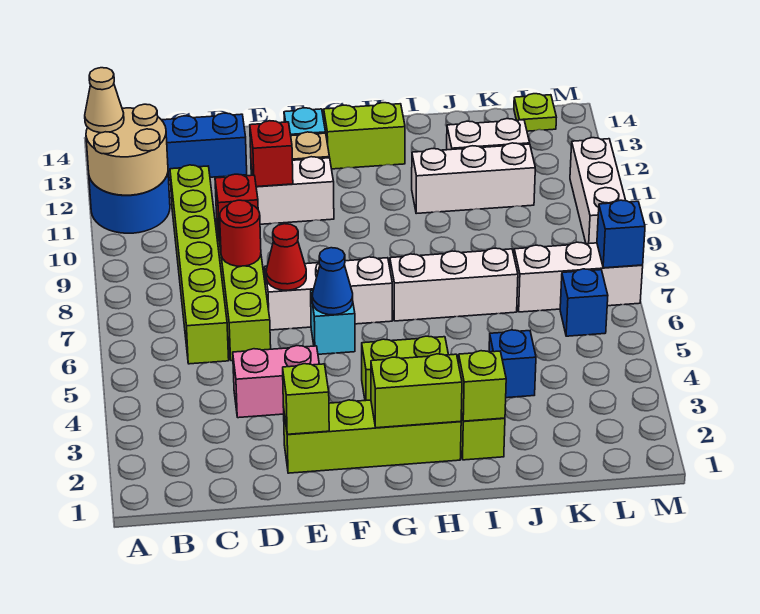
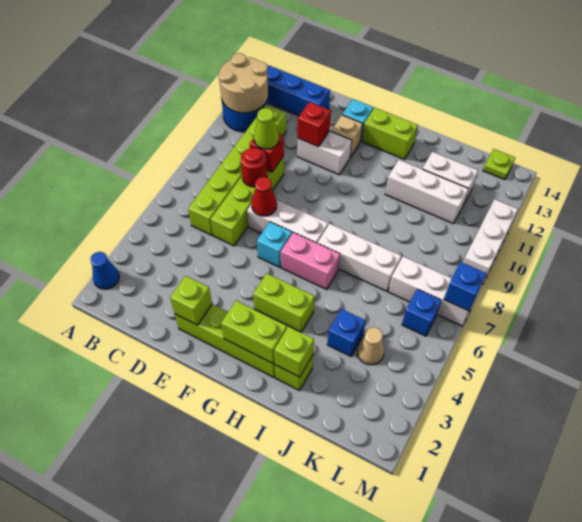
tan 1x1 cone [85,68,124,133] -> tan 1x1 cone moved to [357,327,384,365]
pink 1x2 brick [233,346,319,418] -> pink 1x2 brick moved to [281,232,340,290]
none -> lime 1x1 cone [254,108,279,149]
blue 1x1 cone [312,248,353,315] -> blue 1x1 cone moved to [90,252,119,289]

